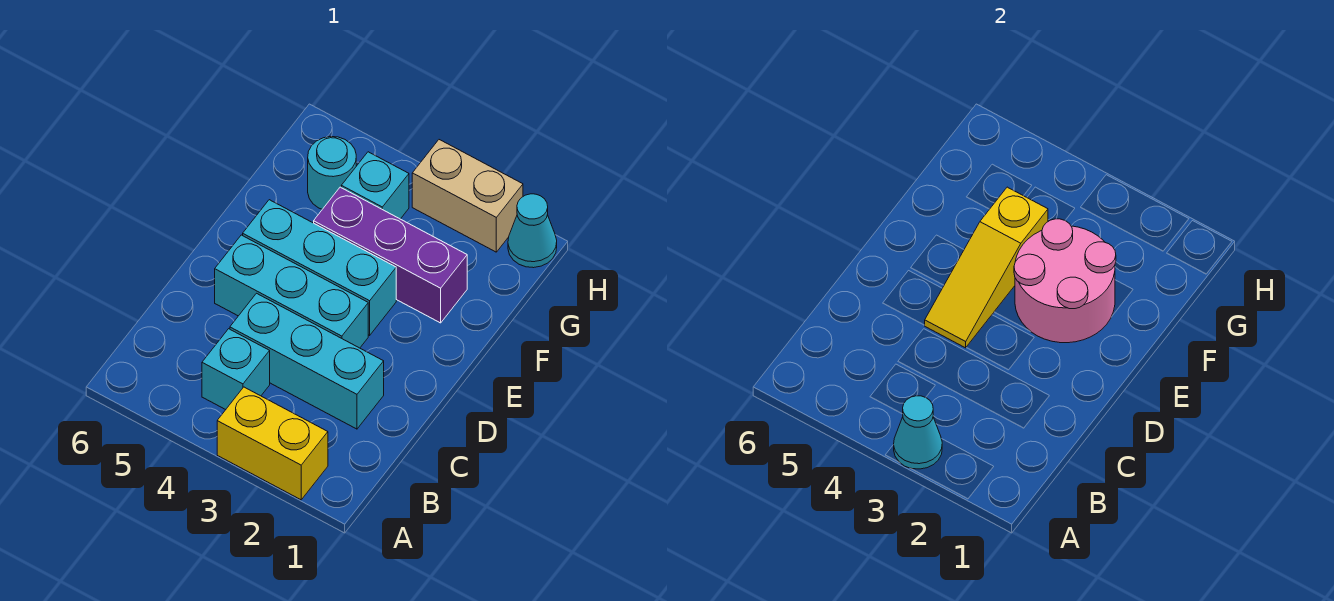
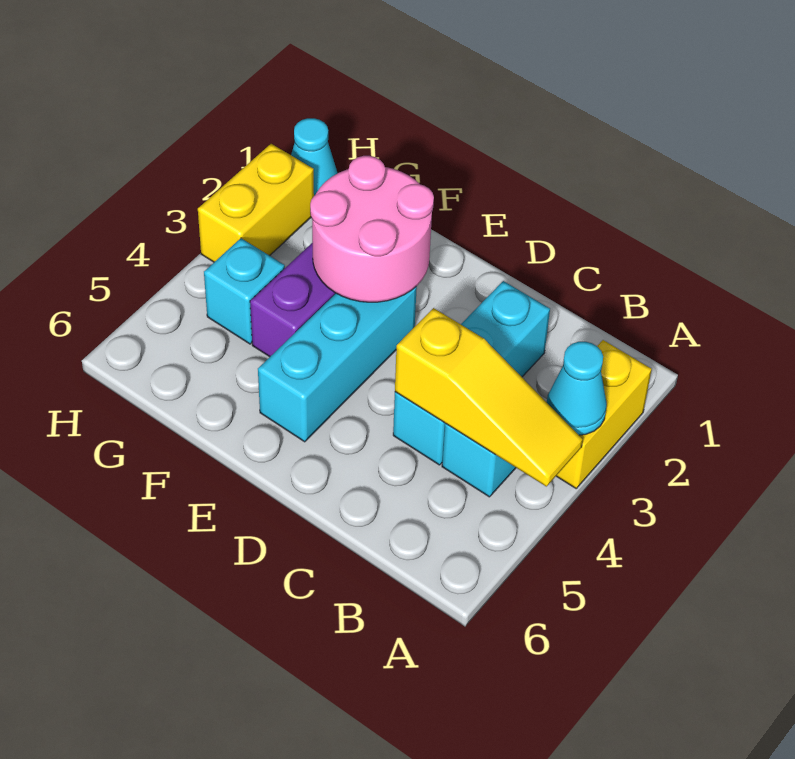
cyan 1x3 brick [215,235,368,348] -> none
yellow 1x3 slope [925,187,1048,348] -> yellow 1x3 slope moved to [395,308,583,487]
cyan 1x1 round brick [308,137,356,209] -> none
tan 1x2 brick [412,140,523,252] -> yellow 1x2 brick [198,144,314,262]

